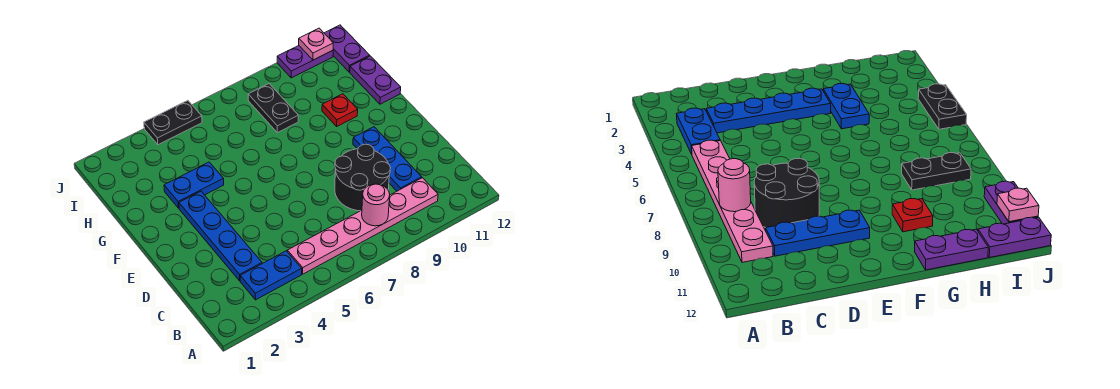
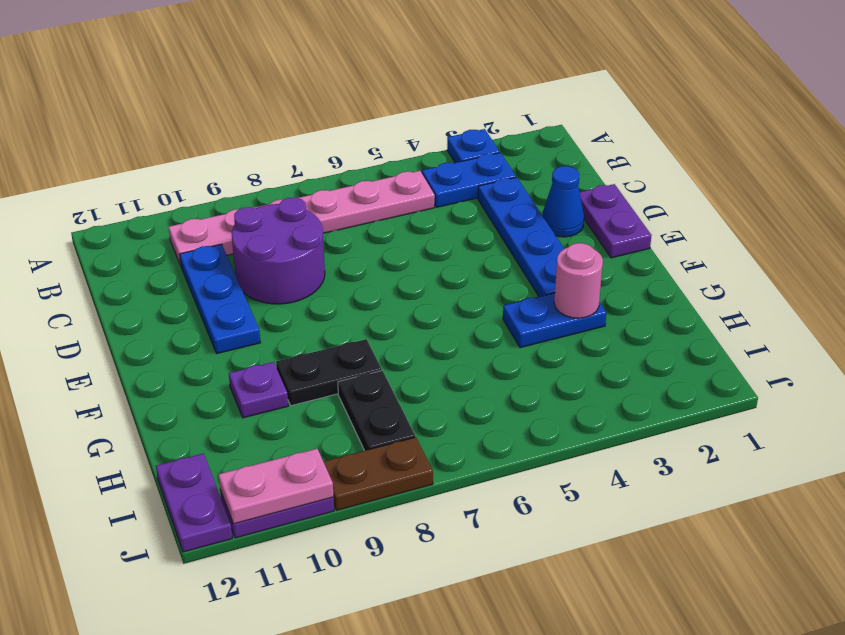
none -> blue 1x1 plate [447,129,500,163]
pink 1x1 round brick [362,184,390,226] -> pink 1x1 round brick moved to [554,243,603,318]
black 2x2 round brick [335,144,391,211] -> purple 2x2 round brick [232,197,325,304]
none -> blue 1x1 cone [542,166,584,237]
red 1x1 plate [322,94,358,126] -> purple 1x1 plate [229,362,288,418]
purple 1x2 plate [350,56,401,104] -> purple 1x2 plate moved to [580,184,652,258]
black 1x2 plate [144,101,202,145] -> black 1x2 plate moved to [276,339,382,406]
none -> brown 1x2 plate [323,437,433,510]
pink 1x1 plate [299,28,333,60] -> pink 1x2 plate [218,449,334,524]

